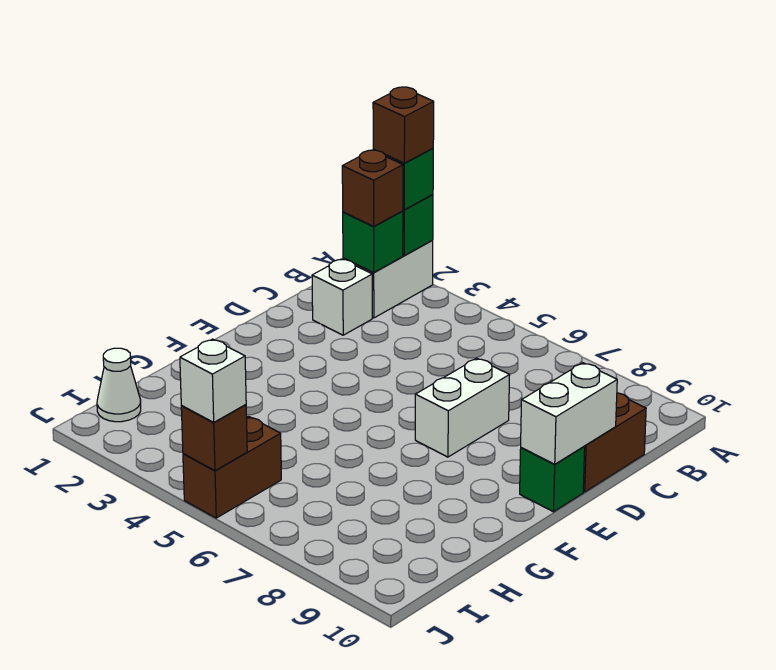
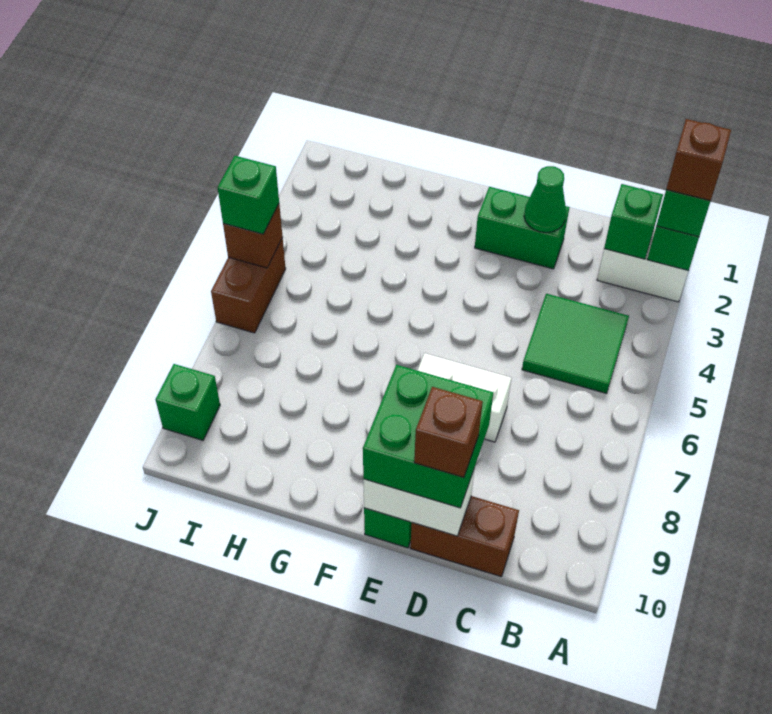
brown 1x1 brick [342,150,403,227] -> brown 1x1 brick moved to [414,387,483,478]
none -> green 2x2 tile [522,294,629,393]
white 1x1 brick [312,259,372,335] -> none
none -> green 1x2 brick [475,187,570,269]
none -> green 1x1 cone [524,166,566,233]
none -> green 2x2 brick [363,365,493,508]
white 1x1 cone [97,348,141,422] -> none
brown 1x2 brick [183,416,281,518] -> brown 1x2 brick turned to [211,238,286,333]
white 1x1 brick [180,339,246,422] -> green 1x1 brick [218,156,279,234]
none -> green 1x1 brick [155,364,220,440]

